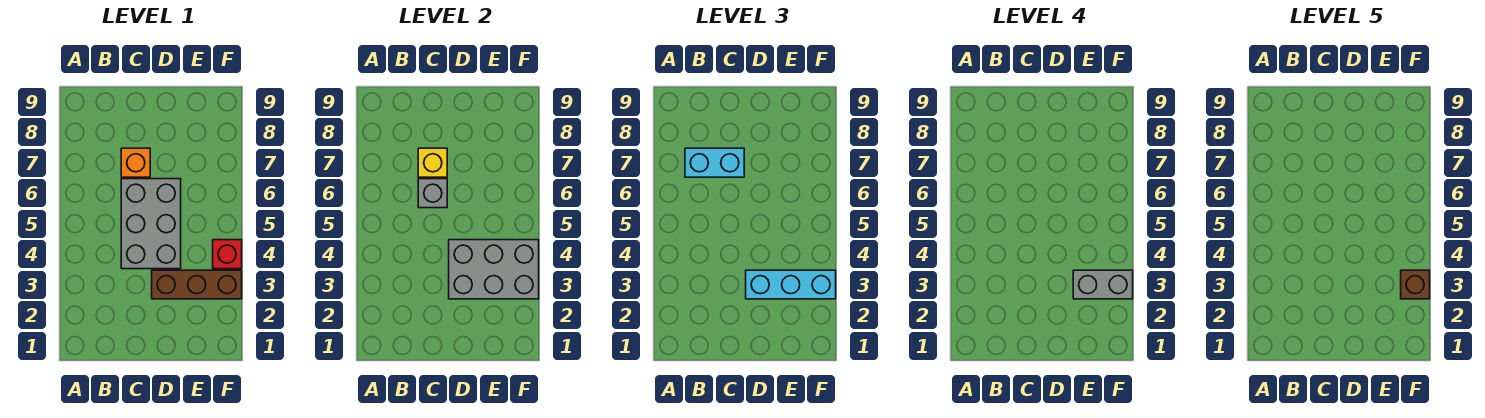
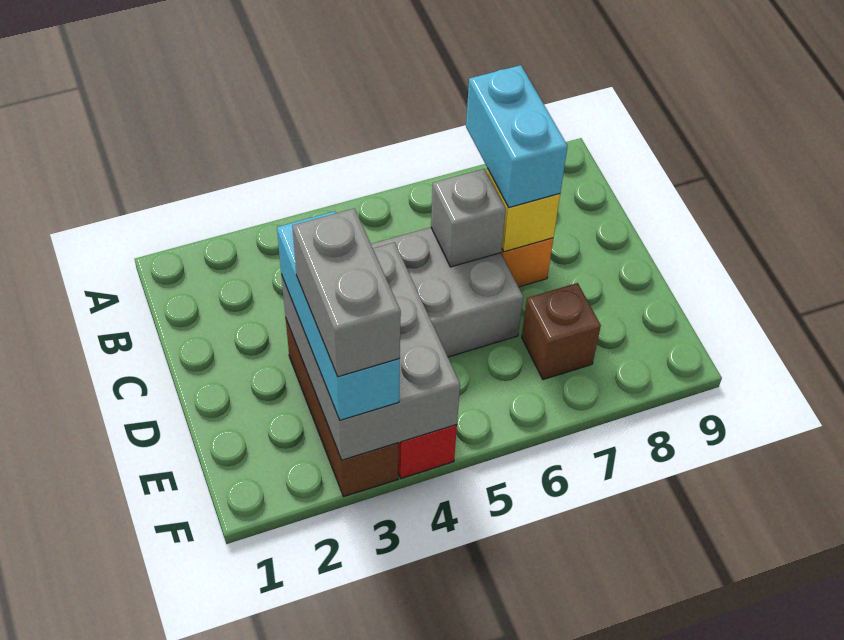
brown 1x1 brick [1401,270,1430,299] -> brown 1x1 brick moved to [522,283,601,380]

